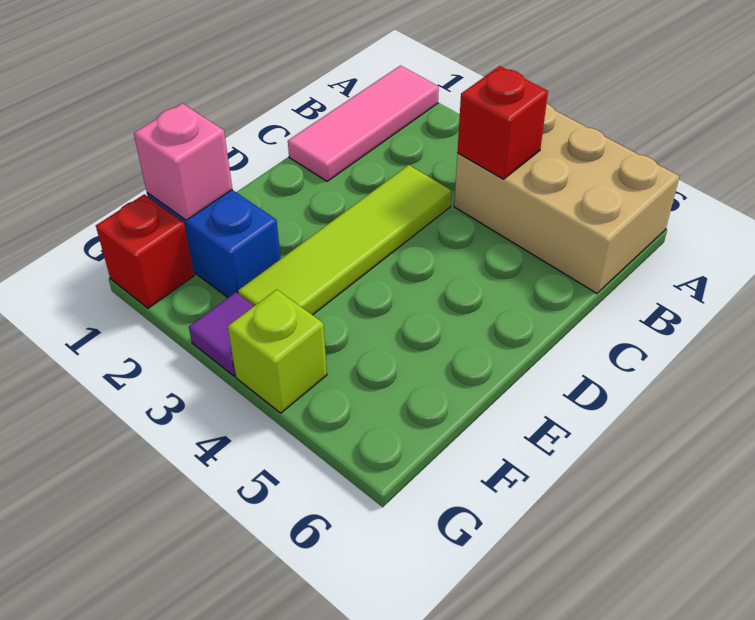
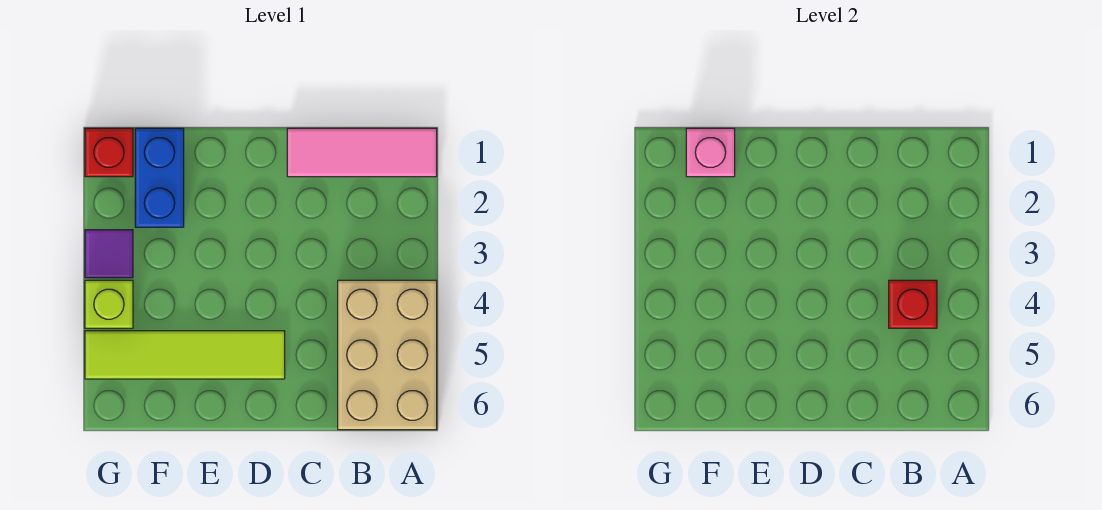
lime 1x4 tile [238,165,451,315] -> lime 1x4 tile moved to [85,331,285,379]

